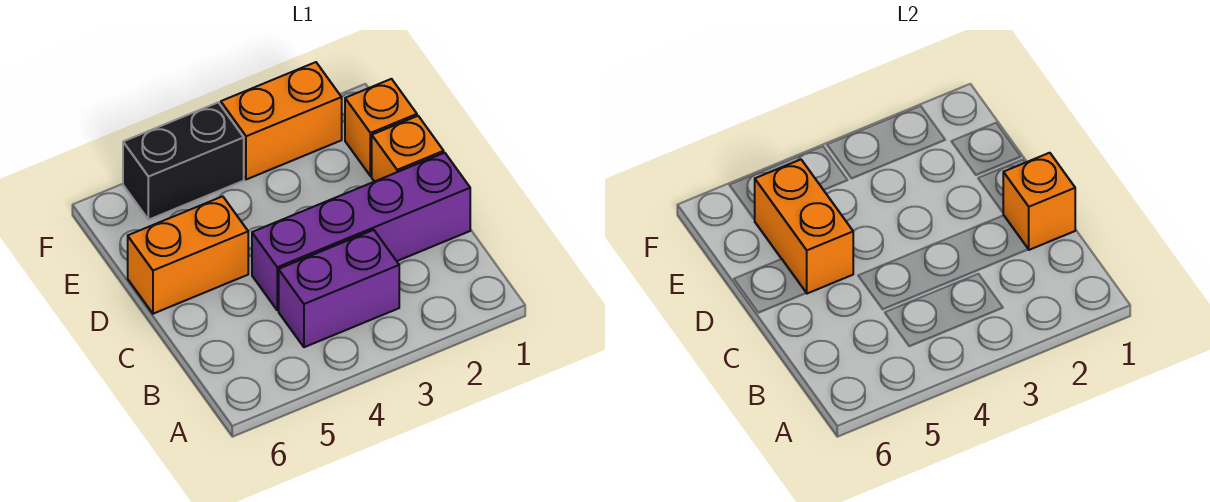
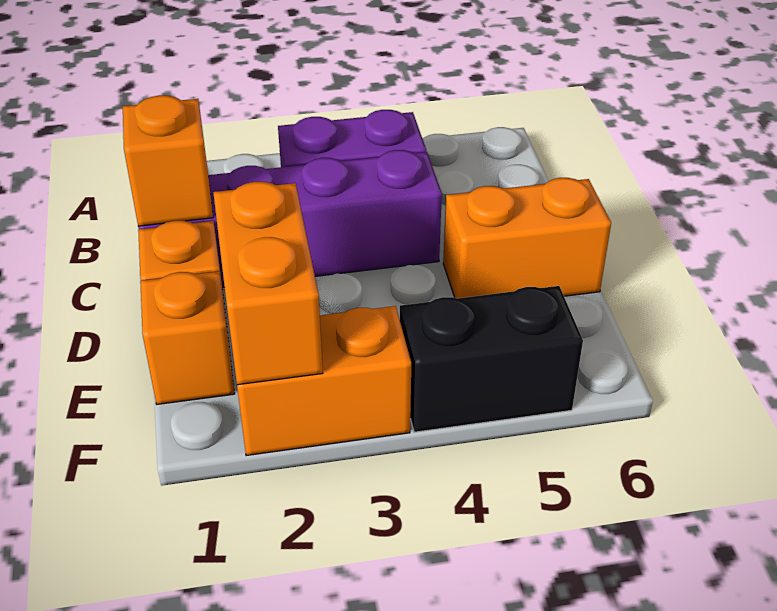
orange 1x2 brick [754,160,853,294] -> orange 1x2 brick moved to [213,182,323,385]

